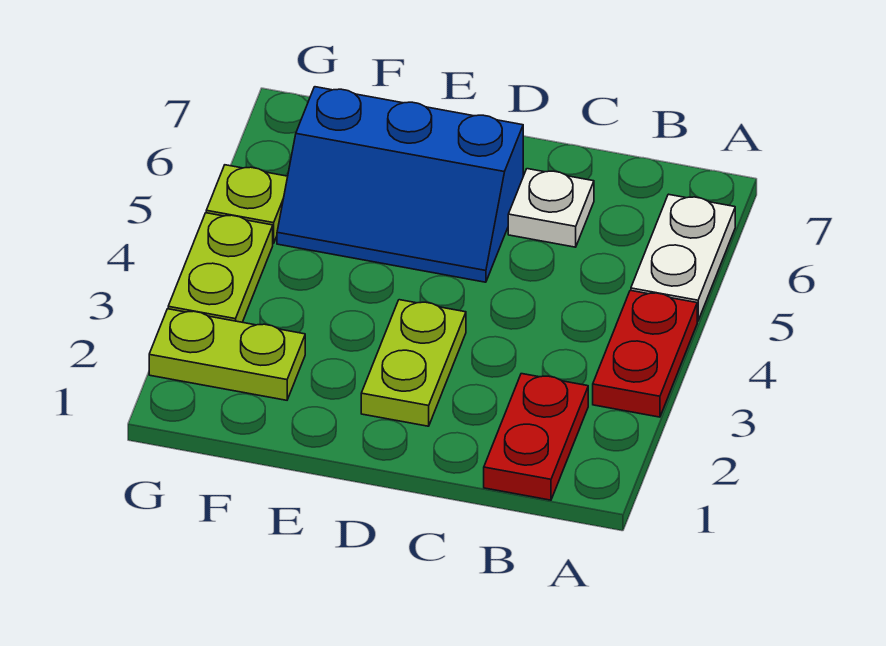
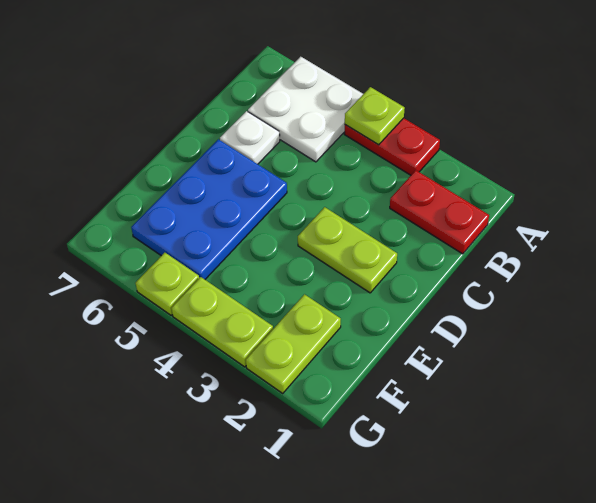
none -> lime 1x1 plate [345,87,405,145]
white 1x2 plate [631,194,735,321] -> white 2x2 plate [248,57,363,162]
blue 2x3 slope [277,87,523,282] -> blue 2x3 plate [131,139,287,279]

